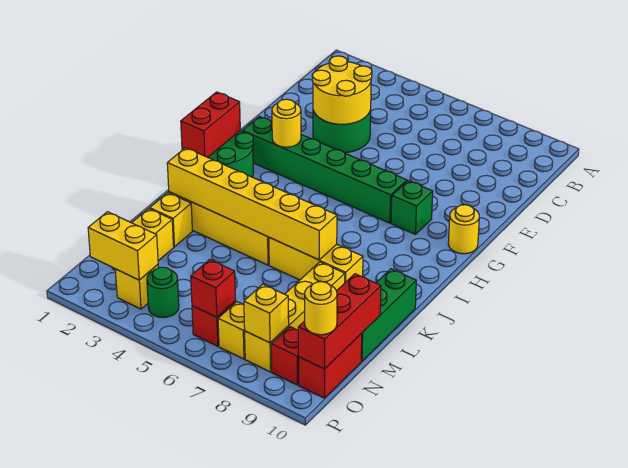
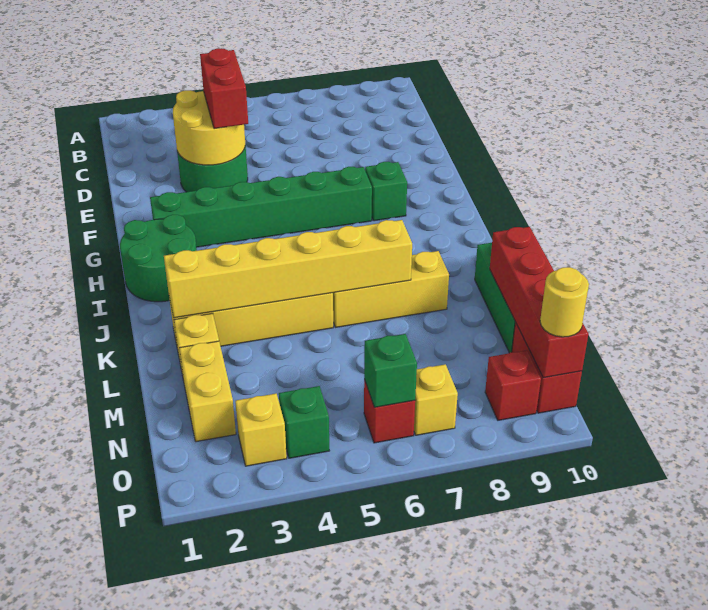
yellow 1x1 round brick [272,99,301,147] -> none
yellow 1x1 round brick [448,205,479,254] -> none
red 1x2 brick [181,92,240,157] -> red 1x2 brick moved to [200,48,248,129]
yellow 1x4 brick [245,262,345,372] -> none
red 1x3 brick [298,274,381,369] -> red 1x4 brick [490,227,588,378]
yellow 1x2 brick [88,212,158,280] -> none
green 1x1 round brick [147,267,179,318] -> green 1x1 brick [279,386,329,458]
red 1x1 brick [191,260,236,317] -> green 1x1 brick [364,334,417,407]
yellow 1x1 brick [244,284,289,343] -> none

